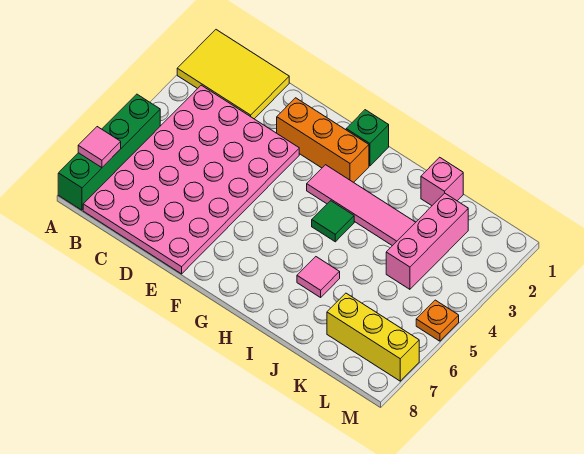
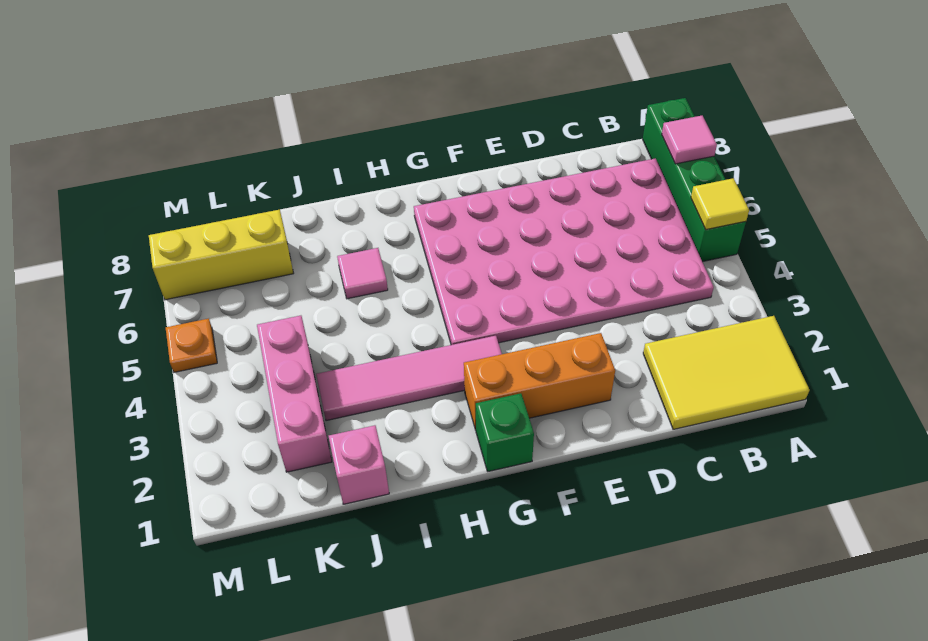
none -> yellow 1x1 tile [691,178,749,230]
pink 4x6 plate [83,85,299,274] -> pink 4x6 plate turned to [414,158,714,345]
green 1x1 tile [312,201,354,242] -> none

